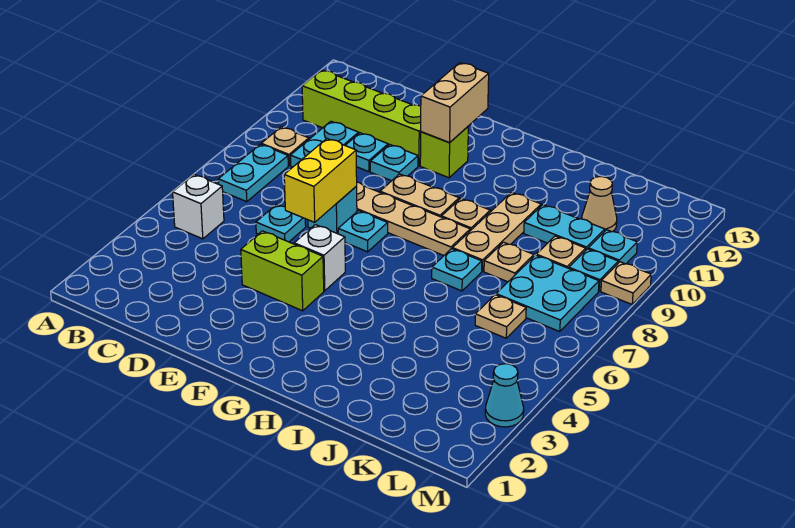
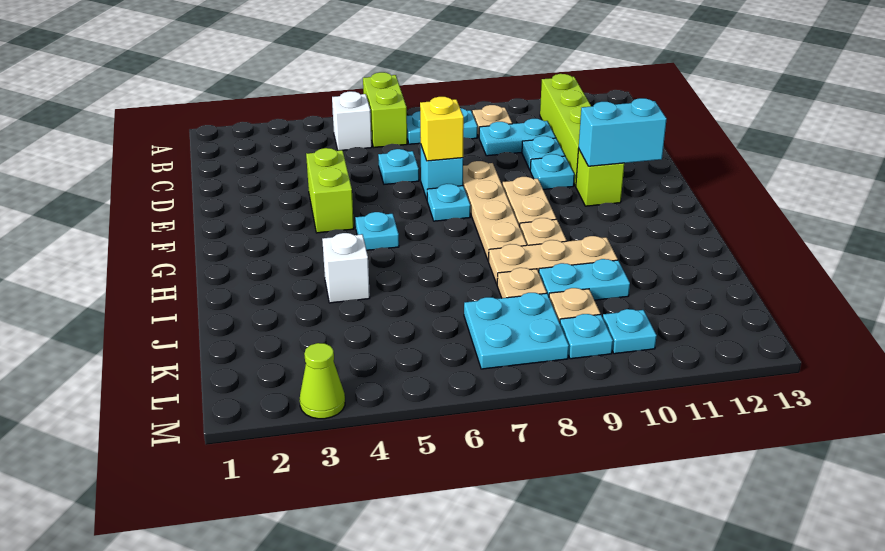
none -> lime 1x2 brick [363,72,407,147]
yellow 1x2 brick [284,139,357,222] -> yellow 1x1 brick [420,97,464,161]
white 1x1 brick [294,225,345,291] -> white 1x1 brick moved to [322,233,370,303]
tan 1x2 brick [421,63,489,142] -> cyan 1x2 brick [579,98,667,166]
cyan 1x1 plate [432,249,482,291] -> cyan 1x1 plate moved to [355,212,399,250]
cyan 1x2 plate [524,205,605,250] -> cyan 1x2 plate turned to [539,259,630,300]
tan 1x1 plate [475,295,526,338] -> none
tan 1x1 cone [582,176,617,232] -> none
cyan 1x1 cone [485,364,524,427] -> lime 1x1 cone [300,343,345,419]
tan 1x1 plate [601,262,651,304] -> none

